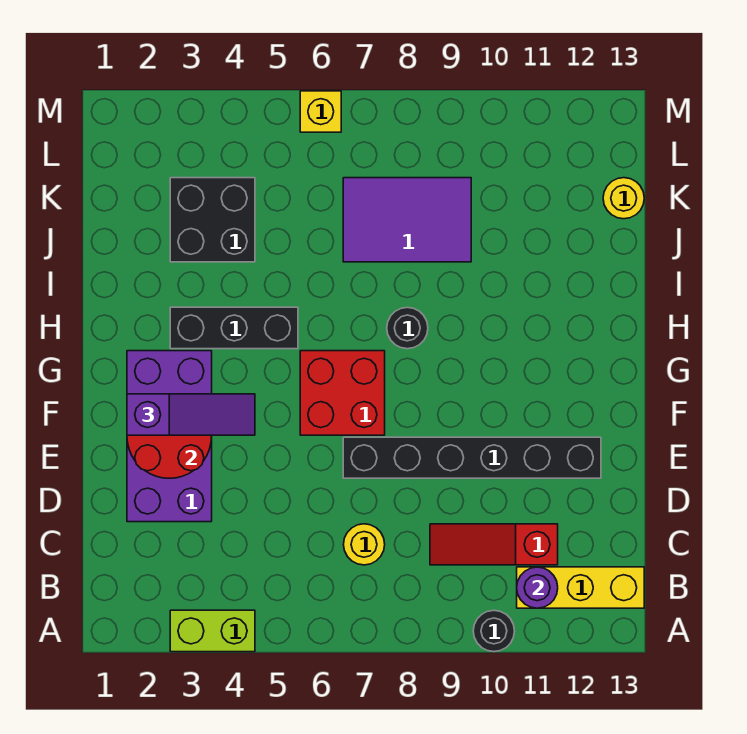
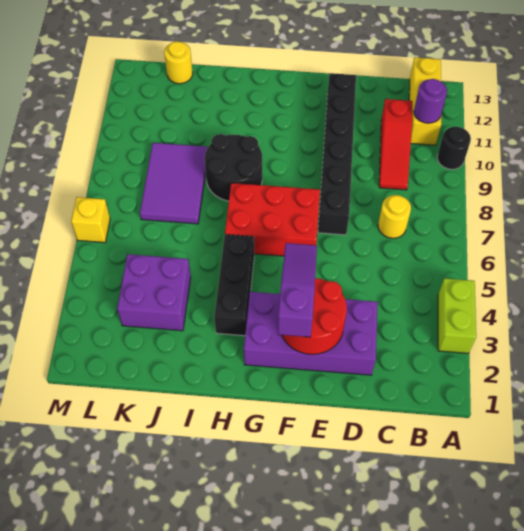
red 2x2 brick [300,351,385,435] -> red 2x3 brick [225,183,320,256]
black 1x1 round brick [387,307,428,349] -> black 2x2 round brick [205,134,262,201]
black 2x2 brick [170,178,255,262] -> purple 2x2 brick [117,254,191,331]

